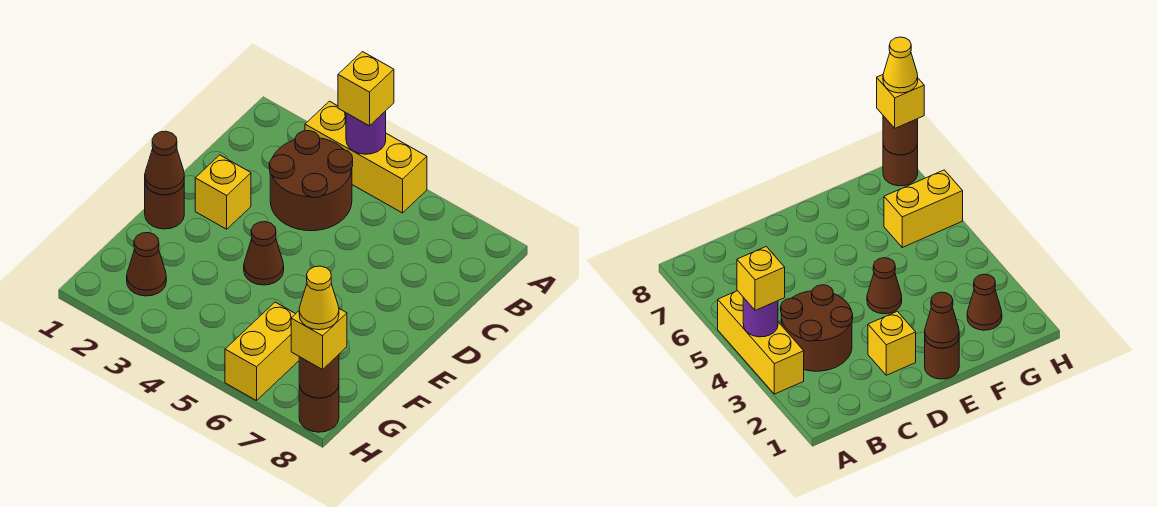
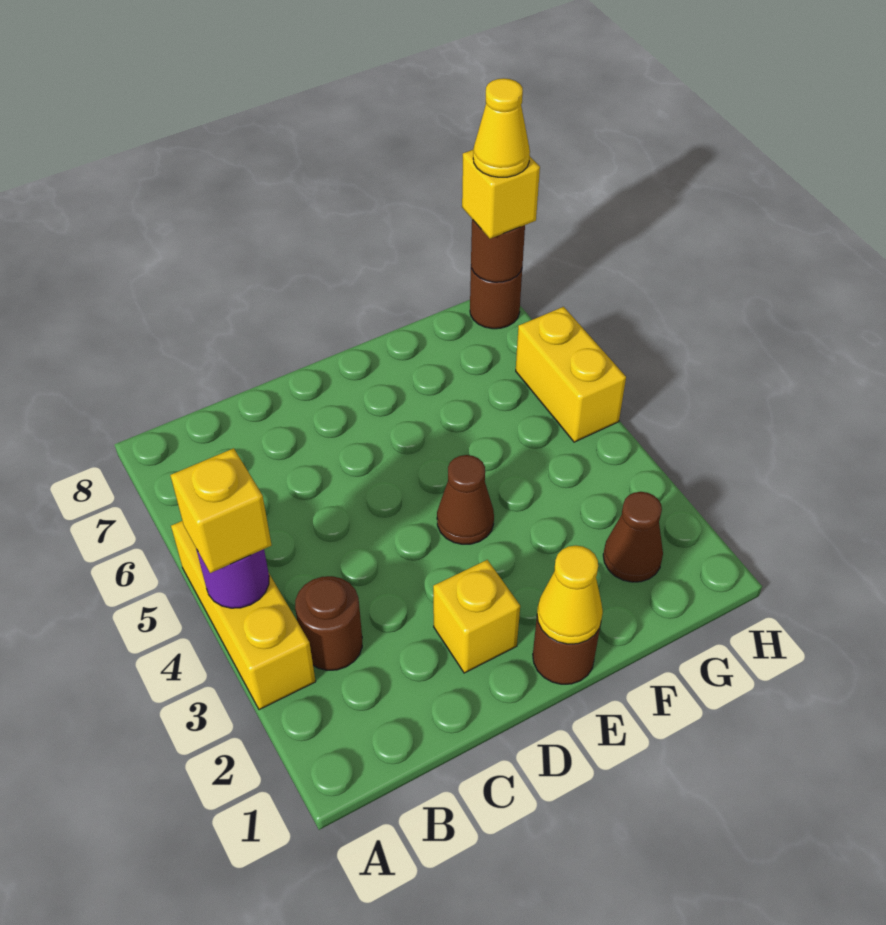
brown 2x2 round brick [269,131,353,231] -> brown 1x1 round brick [295,576,362,670]
brown 1x1 cone [145,131,184,195] -> yellow 1x1 cone [537,545,603,644]
yellow 1x2 brick [225,302,299,401] -> yellow 1x2 brick turned to [516,307,626,442]

